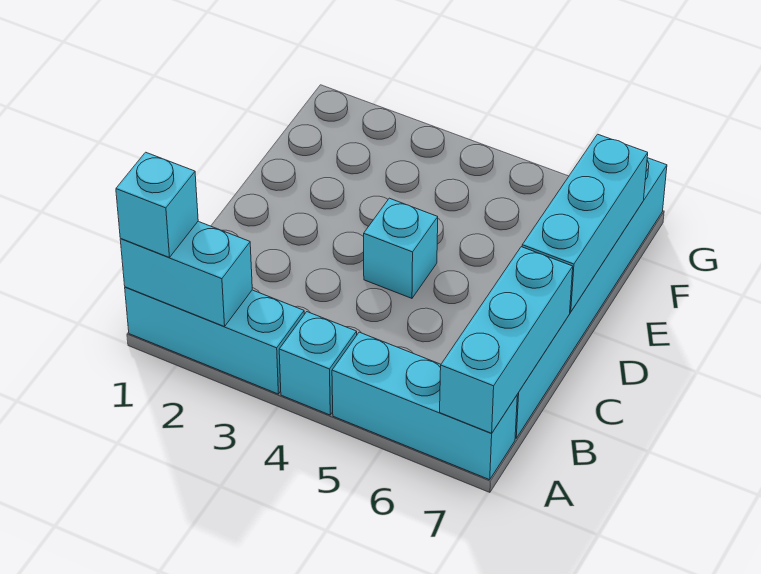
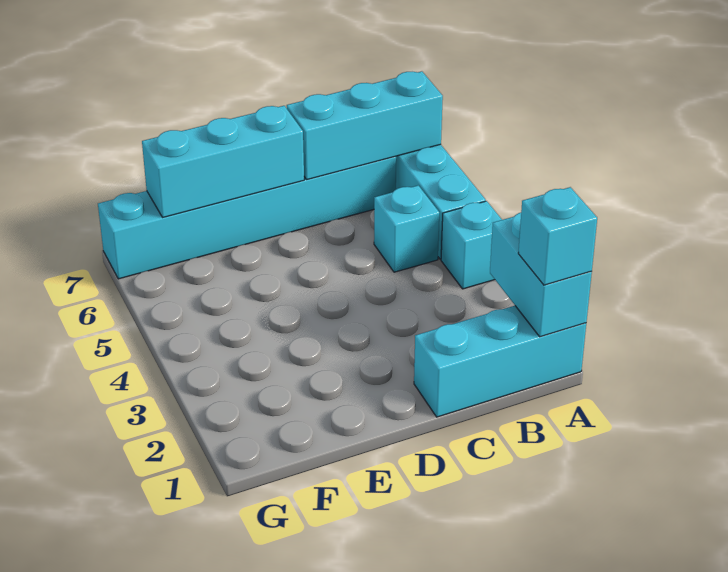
cyan 1x3 brick [125,287,304,394] -> cyan 1x3 brick turned to [414,306,586,417]
cyan 1x1 brick [364,198,438,298] -> cyan 1x1 brick moved to [374,185,439,272]

